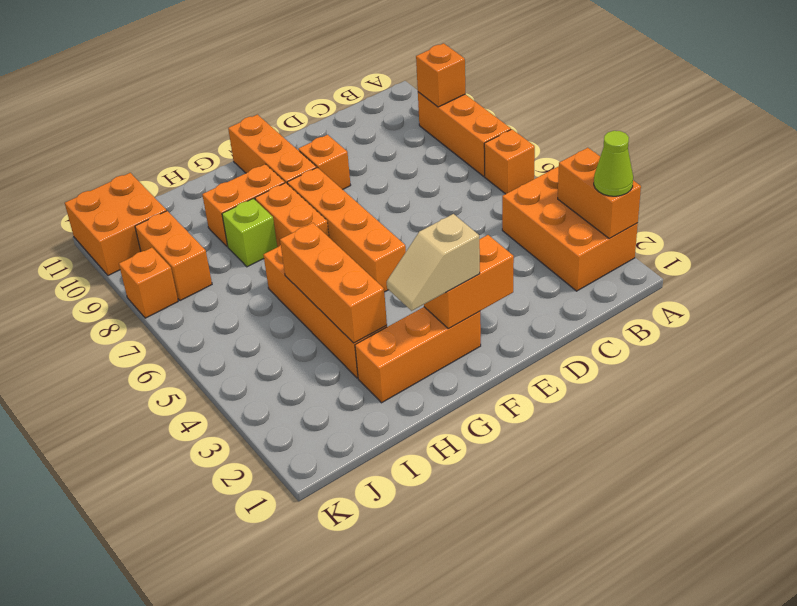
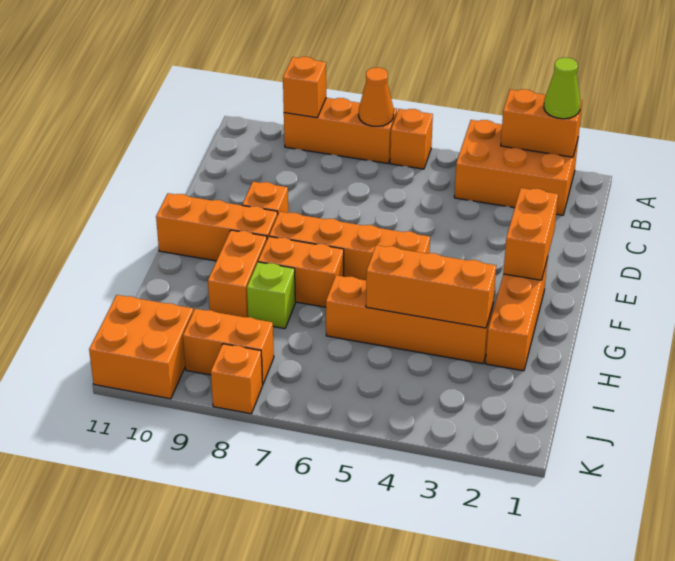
none -> orange 1x1 cone [359,67,394,126]
tan 1x2 slope [387,214,480,311] -> none

